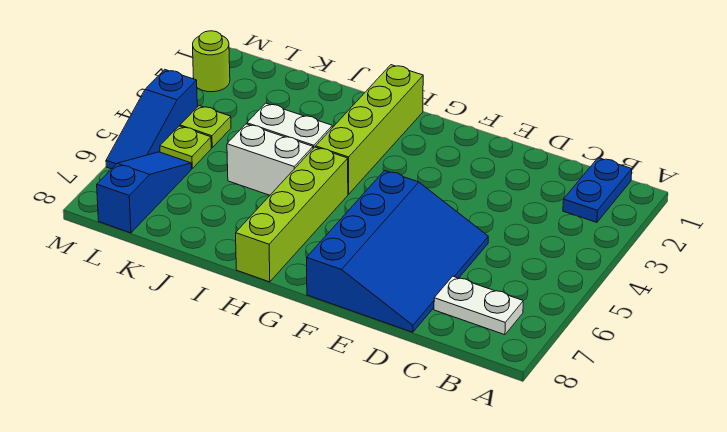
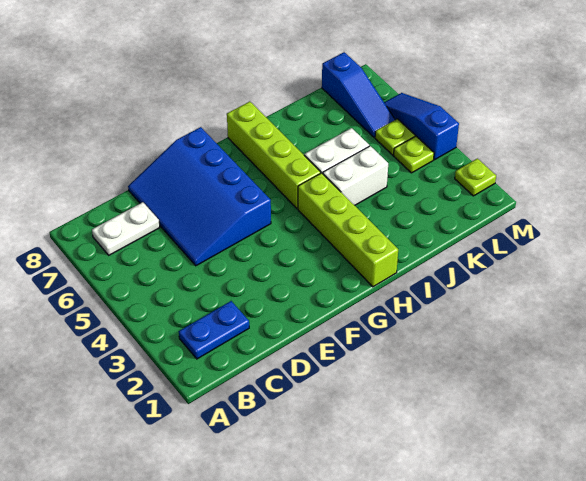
blue 1x2 plate [563,158,632,222] -> blue 1x2 plate turned to [179,301,249,359]
lime 1x1 round brick [193,31,230,92] -> lime 1x1 plate [455,159,496,196]

